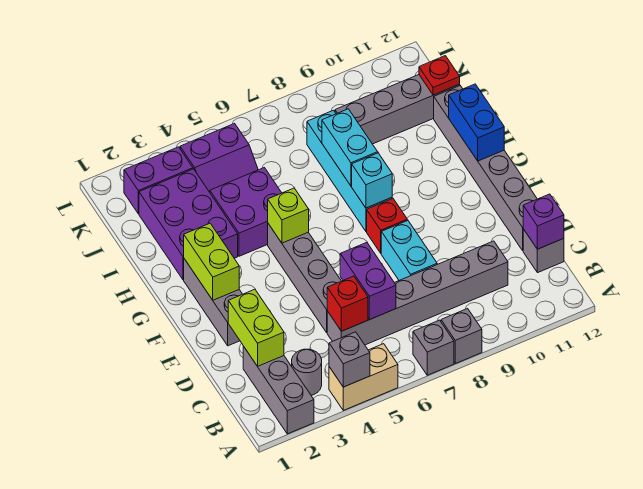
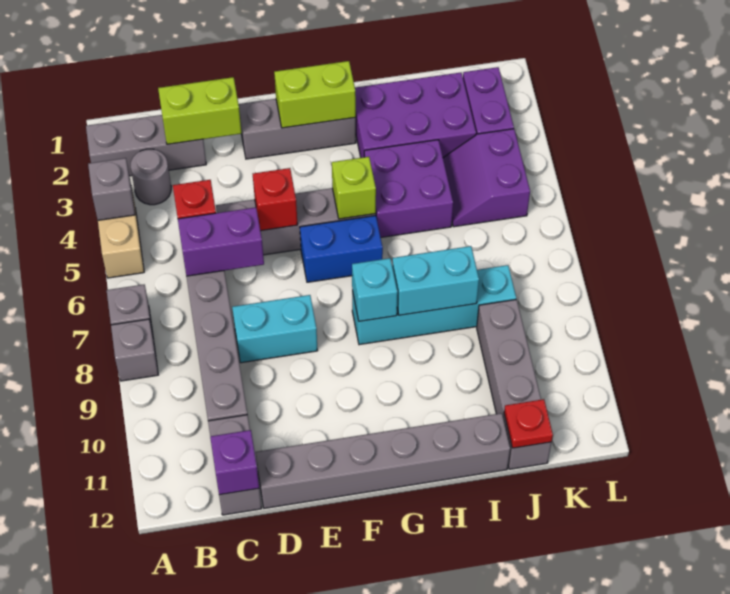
grey 1x1 brick [523,229,564,273] -> grey 1x2 brick [208,415,262,515]
red 1x1 brick [367,198,407,253] -> red 1x1 brick moved to [253,168,298,231]
blue 1x2 brick [449,84,504,161] -> blue 1x2 brick moved to [300,216,383,282]

